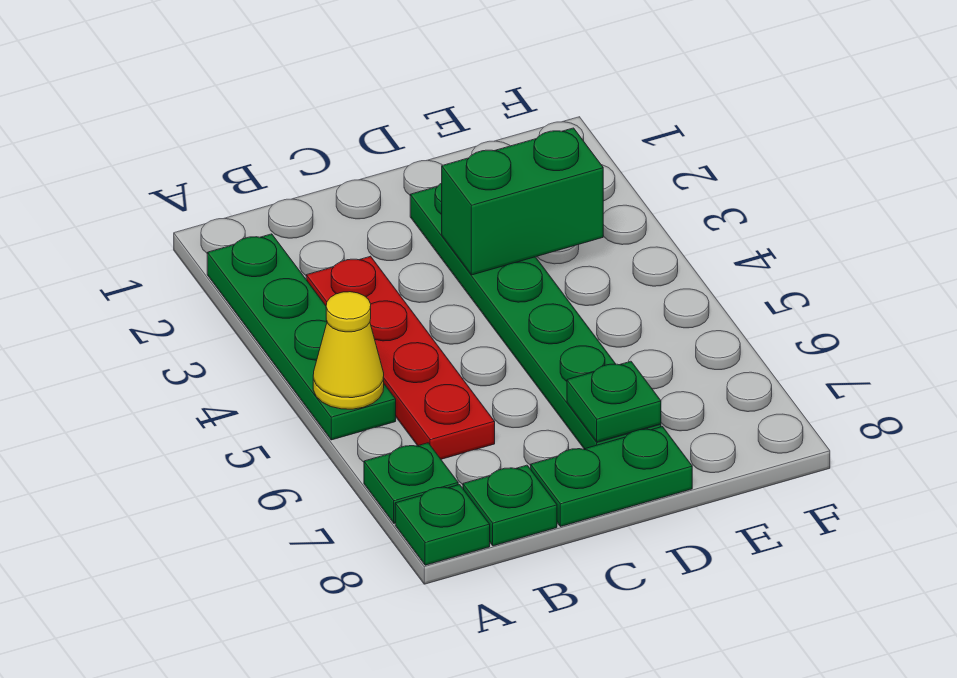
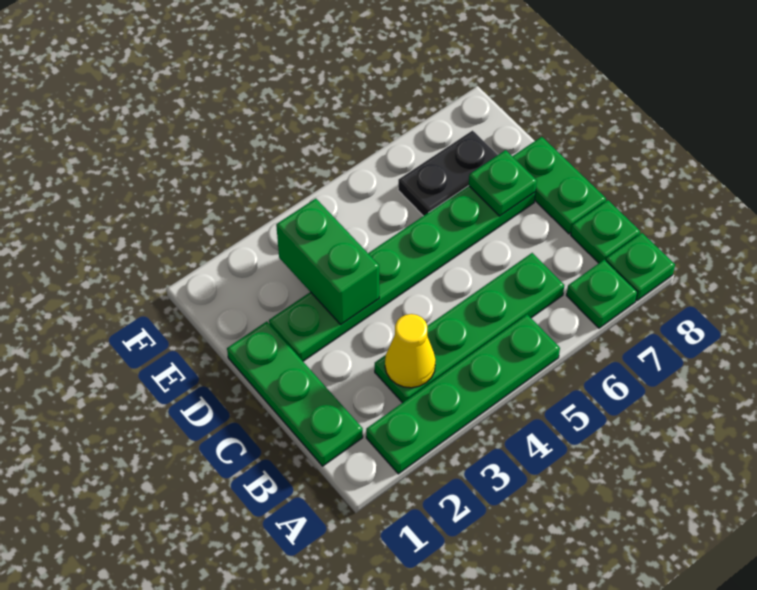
yellow 1x1 cone [313,292,384,409] -> yellow 1x1 cone moved to [385,314,436,388]
none -> green 1x3 plate [227,322,363,466]
red 1x4 plate [306,256,495,459] -> green 1x4 plate [375,253,564,403]
none -> black 1x2 plate [398,131,497,216]

